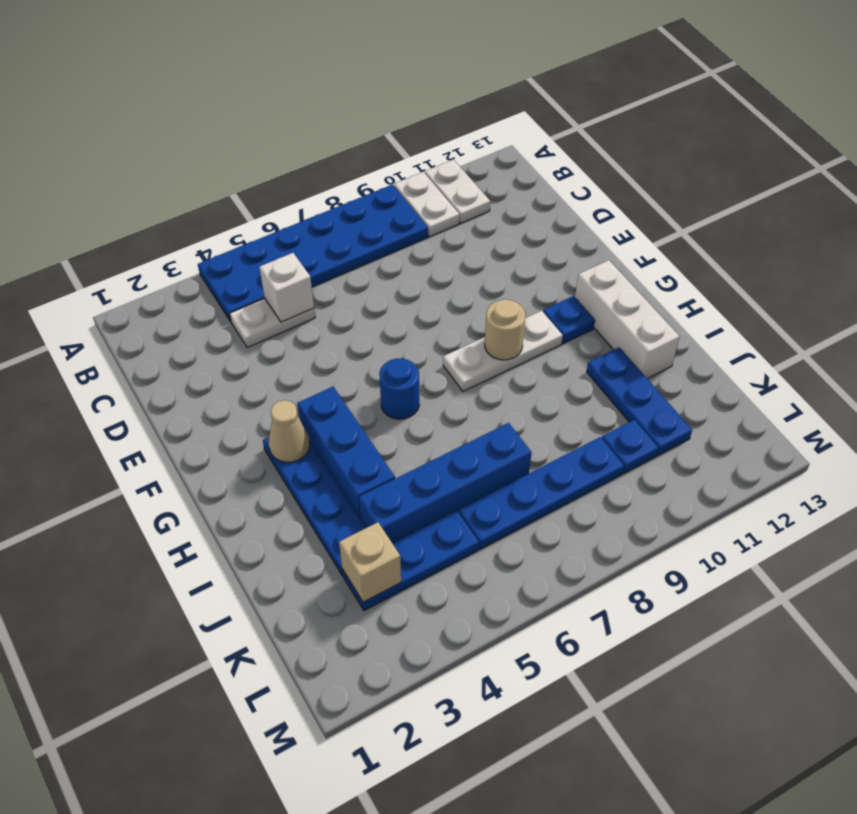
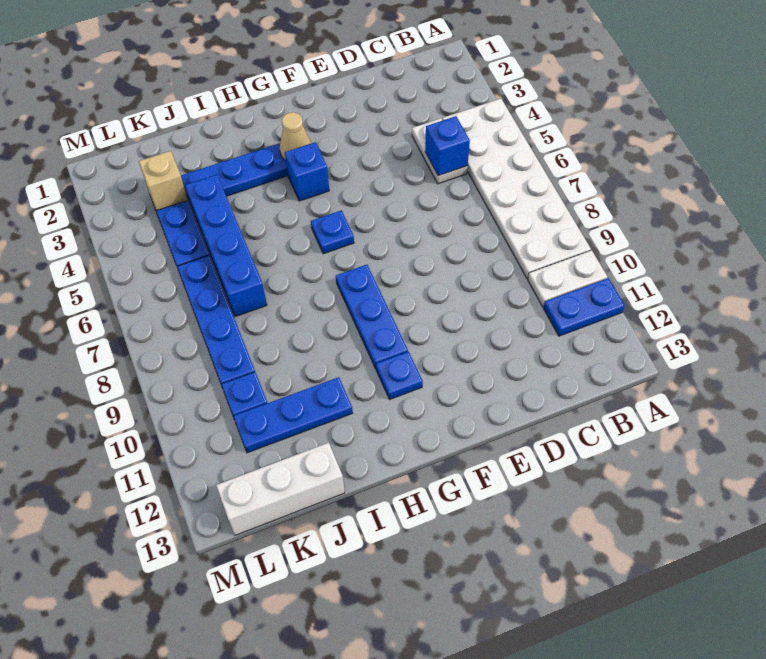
blue 2x6 plate [198,184,428,321] -> white 2x6 plate [443,99,591,279]
white 1x2 plate [425,160,490,223] -> blue 1x2 plate [544,278,625,336]
white 1x1 brick [259,253,314,322] -> blue 1x1 brick [425,116,470,176]
blue 1x3 brick [297,387,395,519] -> blue 1x1 brick [285,142,329,201]
blue 1x1 round brick [379,359,419,419] -> blue 1x1 plate [311,210,354,254]
white 1x3 plate [443,311,563,392] -> blue 1x3 plate [336,265,408,369]
tan 1x1 round brick [485,299,526,360] -> none
white 1x3 brick [575,260,680,379] -> white 1x3 brick moved to [216,443,345,535]

